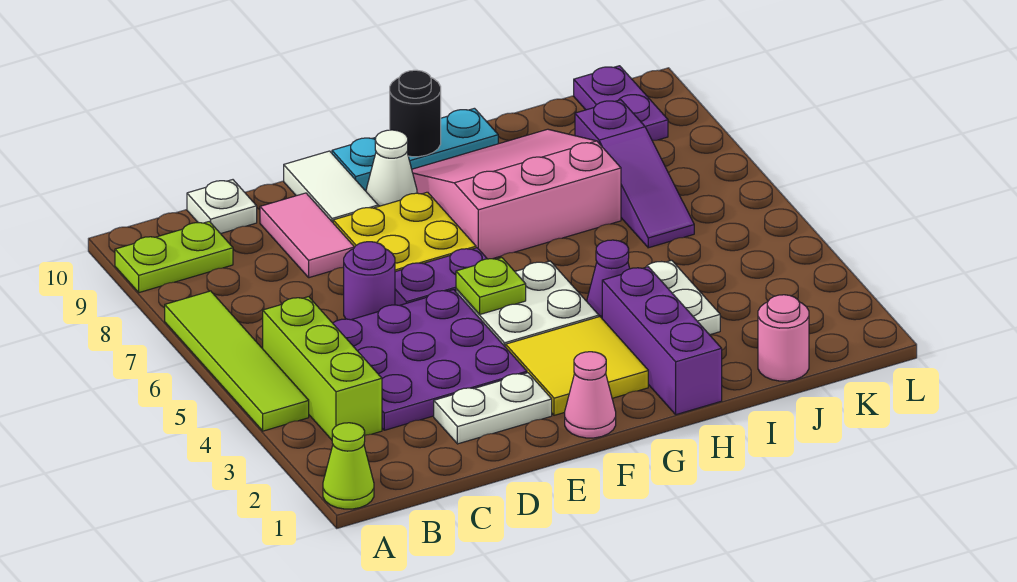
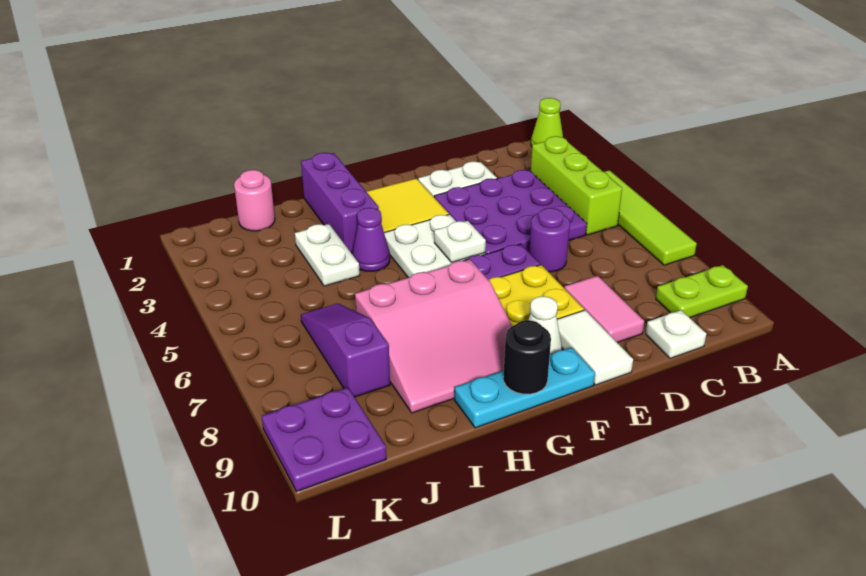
pink 1x1 cone [565,352,616,438] -> none
lime 1x1 plate [456,258,526,314] -> white 1x1 plate [434,221,486,262]
purple 1x2 plate [574,66,668,141] -> purple 2x2 plate [262,388,386,492]

